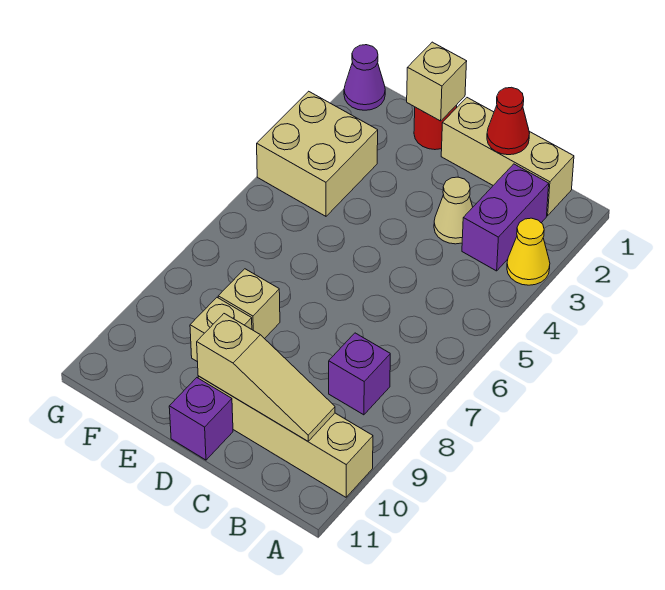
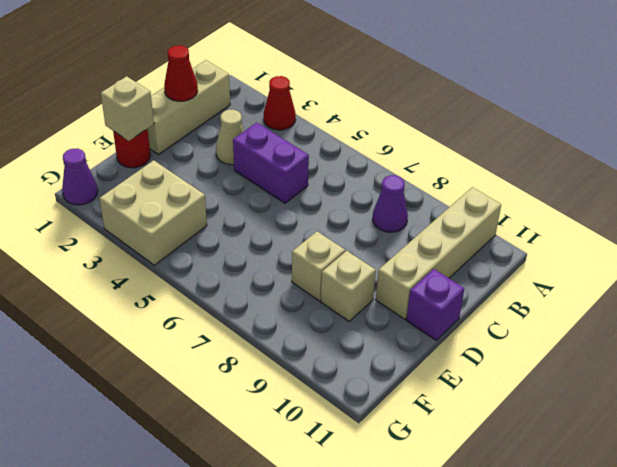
yellow 1x1 cone [507,218,550,285] -> red 1x1 cone [264,76,296,130]
purple 1x2 brick [462,164,549,271] -> purple 1x2 brick moved to [233,123,309,203]
purple 1x1 brick [329,333,390,415] -> purple 1x1 cone [373,175,408,232]
tan 1x3 slope [197,314,335,441] -> none

